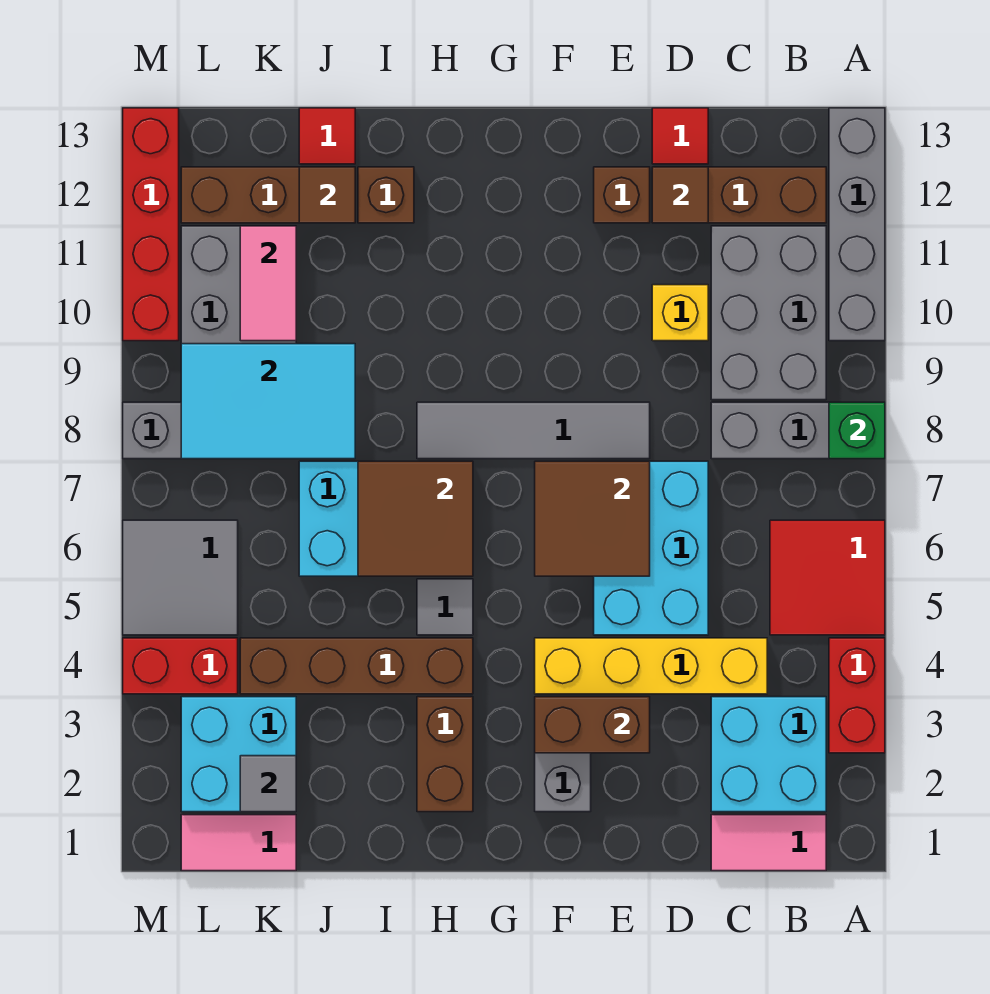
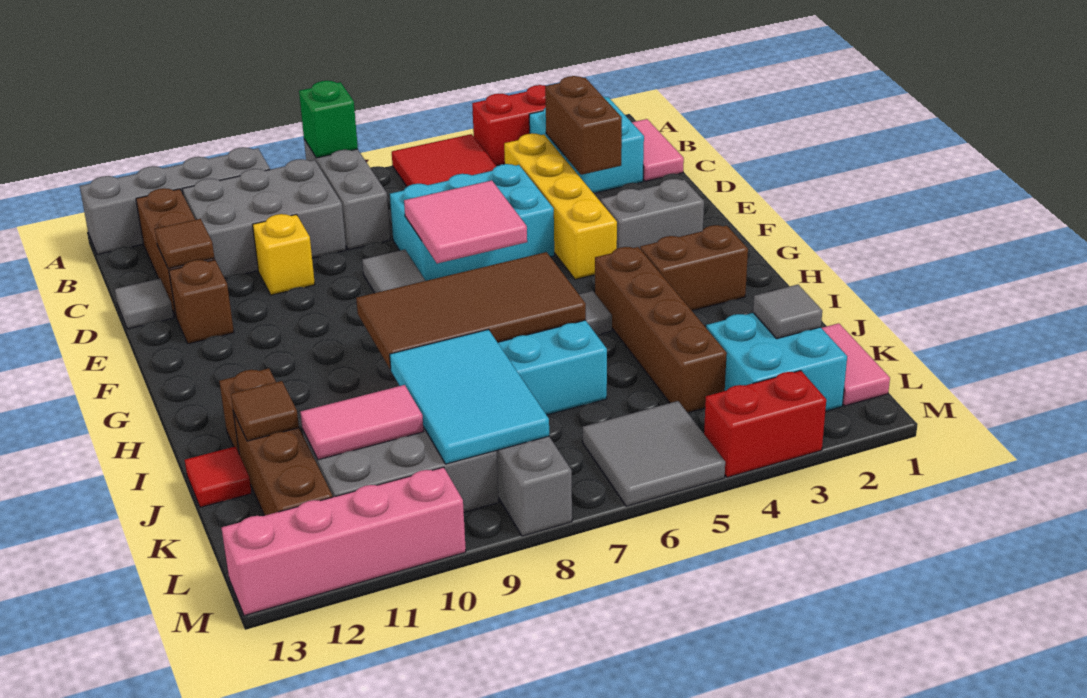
red 1x1 tile [652,108,708,164] -> grey 1x1 tile [115,279,173,329]
brown 1x2 brick [535,697,650,753] -> brown 1x2 brick moved to [545,76,622,175]
brown 2x2 tile [535,461,650,576] -> pink 2x2 tile [404,181,527,263]
brown 2x2 tile [358,461,473,576] -> brown 2x4 tile [356,252,586,369]
red 1x2 brick [123,638,238,694] -> red 1x2 brick turned to [704,371,826,477]
red 1x4 brick [123,108,179,341] -> pink 1x4 brick [221,467,466,616]

